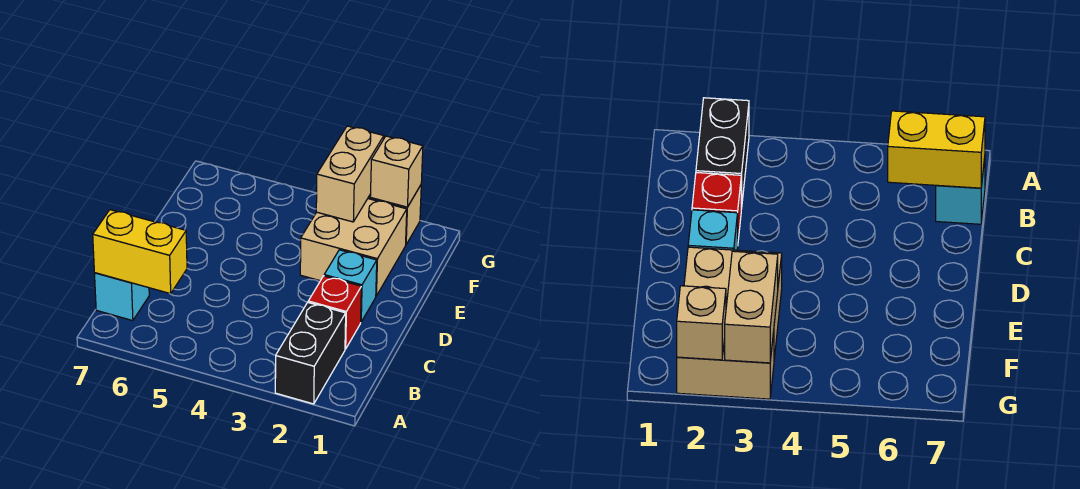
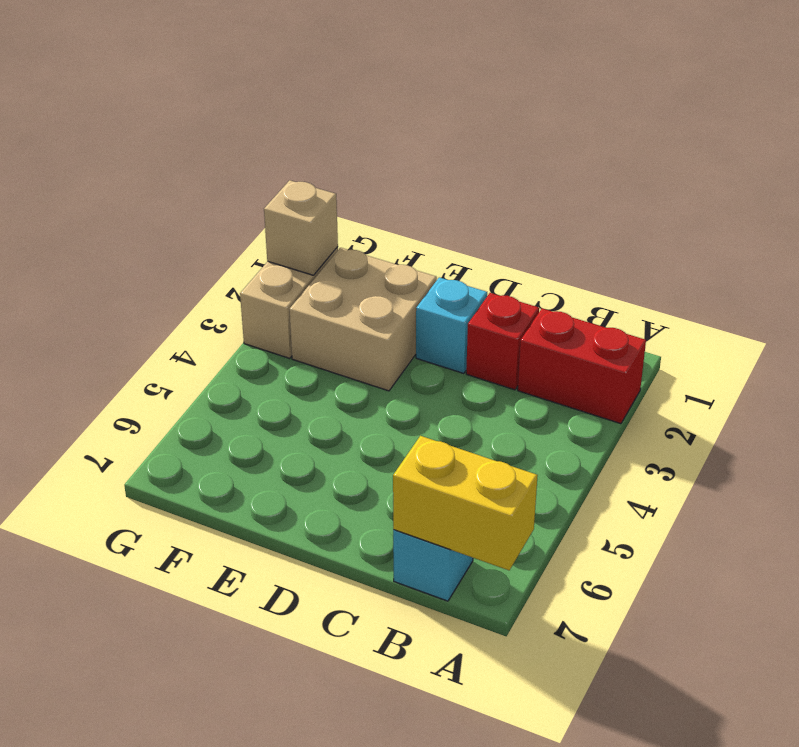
black 1x2 brick [275,303,346,404] -> red 1x2 brick [518,309,646,424]
yellow 1x2 brick [93,210,187,294] -> yellow 1x2 brick turned to [393,436,538,570]
tan 1x2 brick [316,126,384,222] -> none

